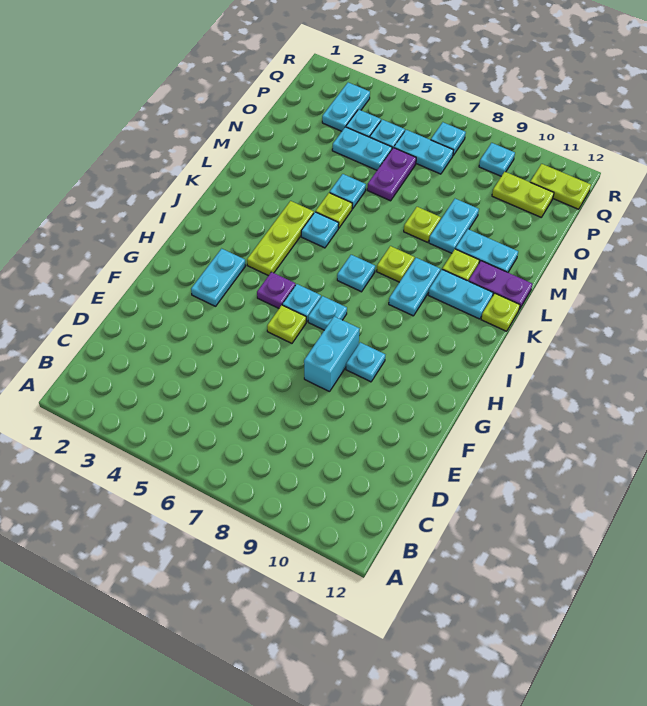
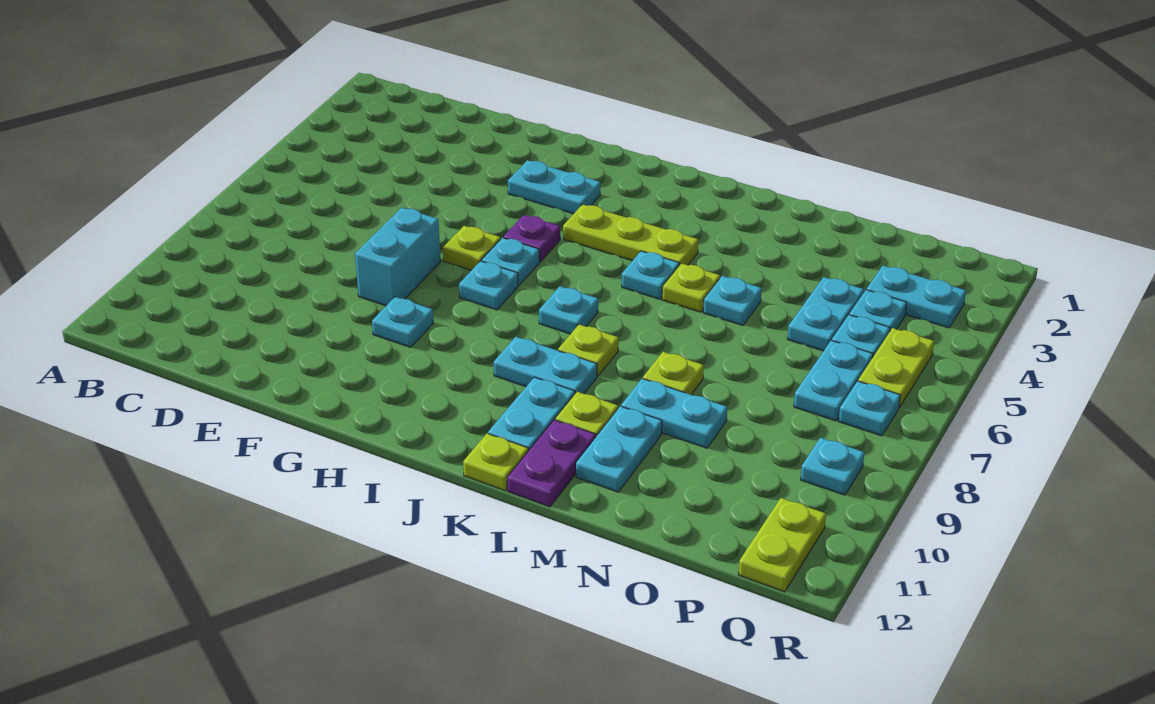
cyan 1x2 brick [304,316,359,392] -> cyan 1x2 brick turned to [355,208,441,306]
purple 1x2 plate [367,148,416,201] -> none
lime 1x2 plate [492,172,554,217] -> lime 1x2 plate moved to [858,328,934,408]

